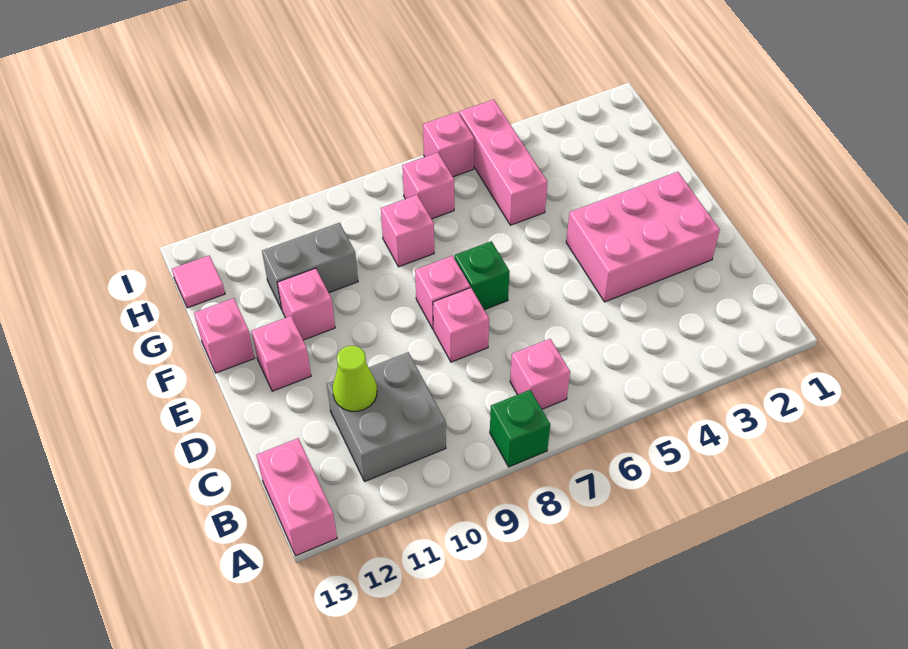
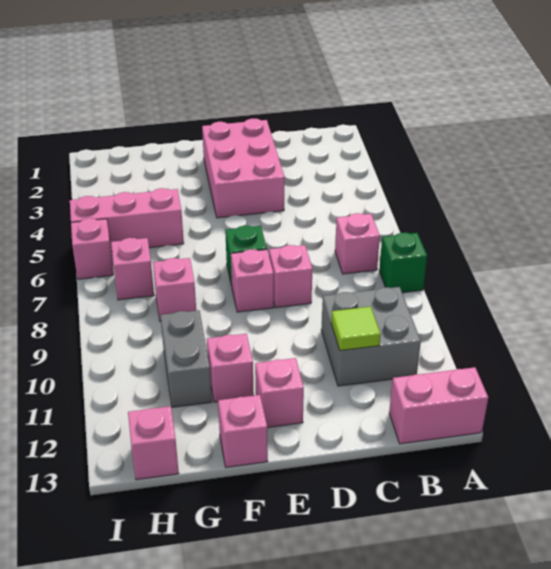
lime 1x1 cone [333,346,377,411] -> lime 1x1 tile [331,306,381,351]
pink 1x1 tile [172,255,225,308] -> pink 1x1 brick [128,406,179,480]

